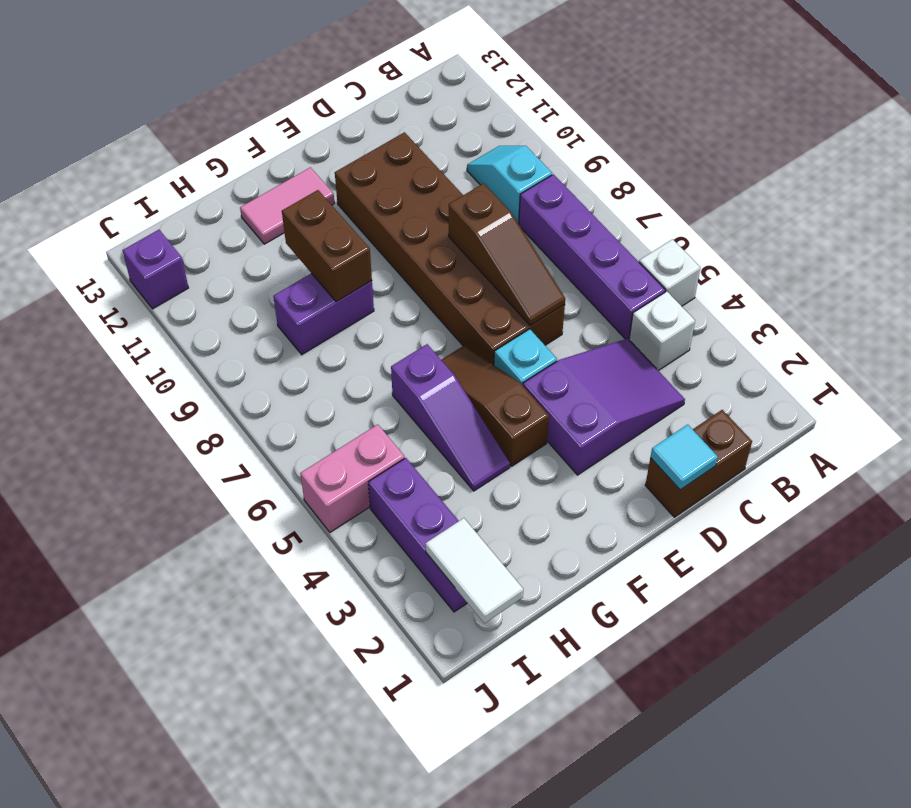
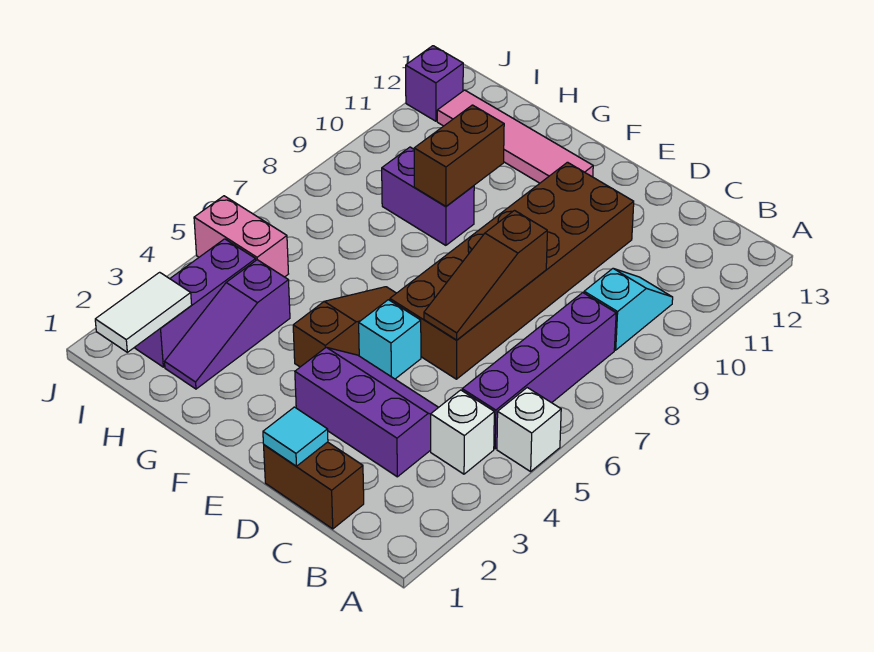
purple 2x3 slope [523,339,685,475] -> purple 2x3 slope turned to [295,347,439,477]
pink 1x2 tile [240,167,335,244] -> pink 1x4 tile [437,90,593,183]
purple 1x3 slope [391,344,510,491] -> purple 1x3 slope moved to [165,260,290,389]

